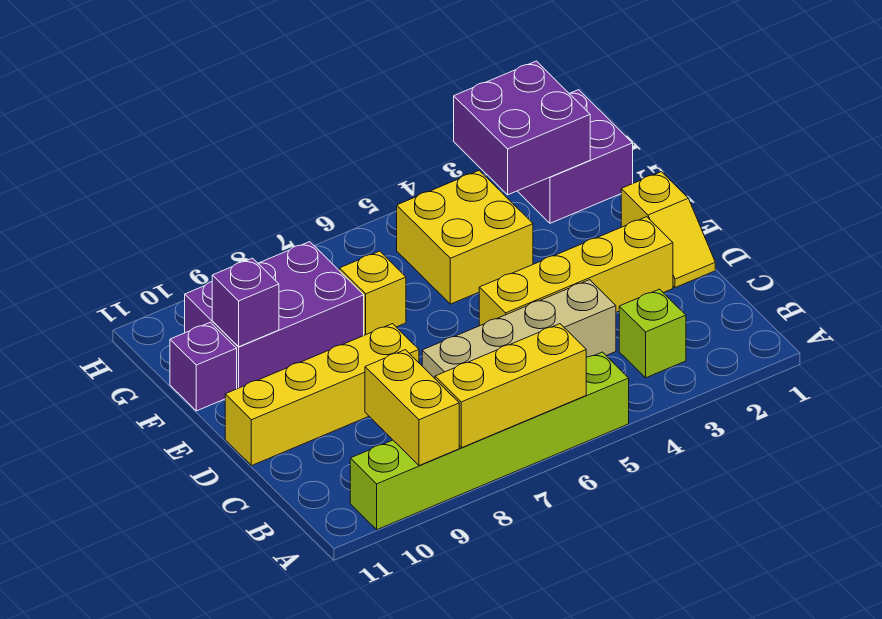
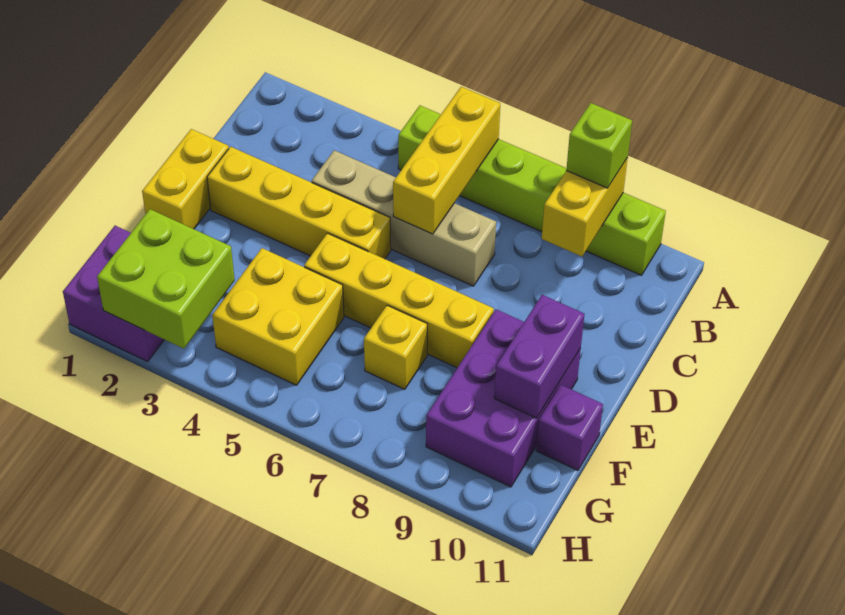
yellow 1x3 brick [435,324,586,448] -> yellow 1x3 brick turned to [393,87,500,234]
lime 1x1 brick [619,289,686,378] -> lime 1x1 brick moved to [566,103,632,188]
yellow 1x2 slope [621,172,715,288] -> yellow 1x2 brick [142,129,229,229]
yellow 1x4 brick [225,324,419,466] -> yellow 1x4 brick moved to [304,233,494,368]
purple 2x3 brick [184,242,364,389] -> purple 2x3 brick turned to [426,309,581,487]
purple 1x1 brick [212,258,279,347] -> purple 1x2 brick [494,295,584,418]
purple 2x2 brick [454,61,590,195] -> lime 2x2 brick [97,209,235,349]

